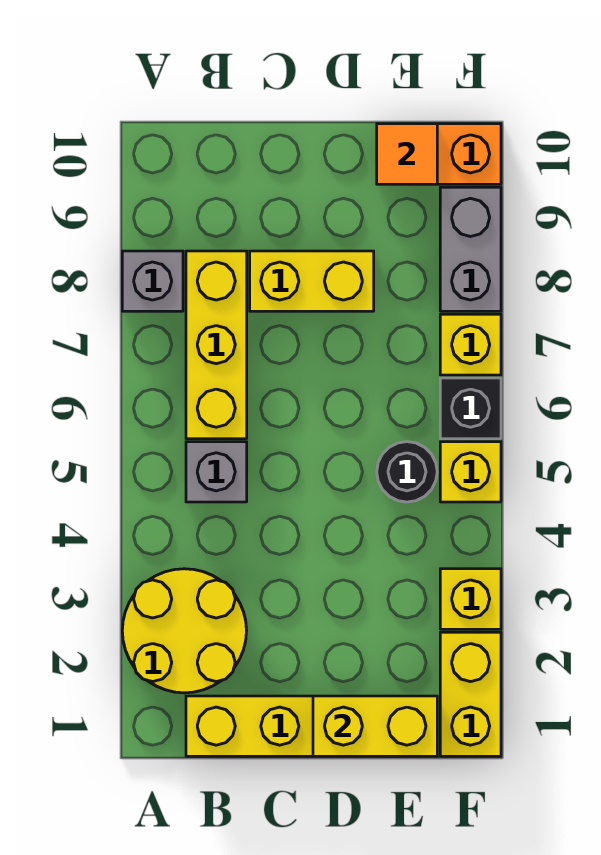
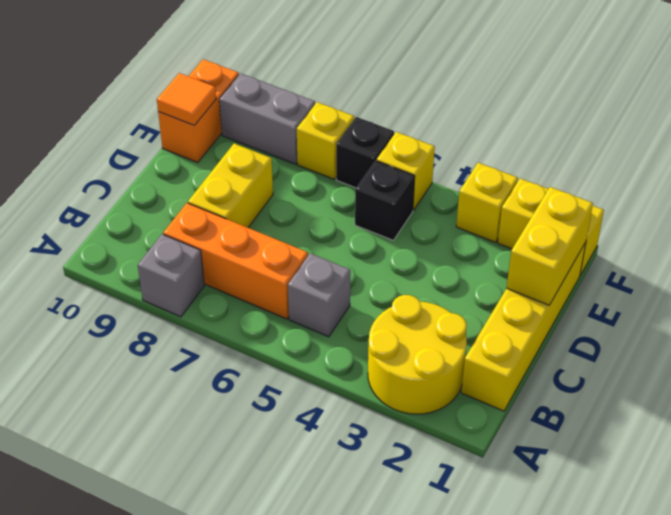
yellow 1x3 brick [186,251,247,439] -> orange 1x3 brick [163,203,308,319]
black 1x1 round brick [377,442,437,502] -> black 1x1 brick [355,161,415,240]

